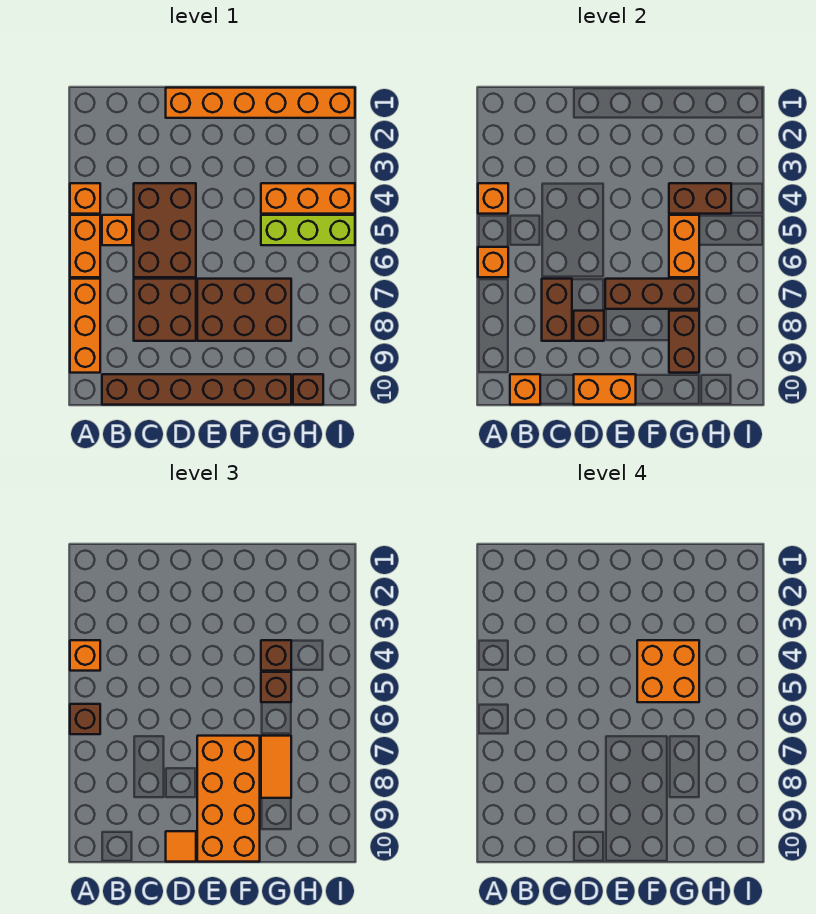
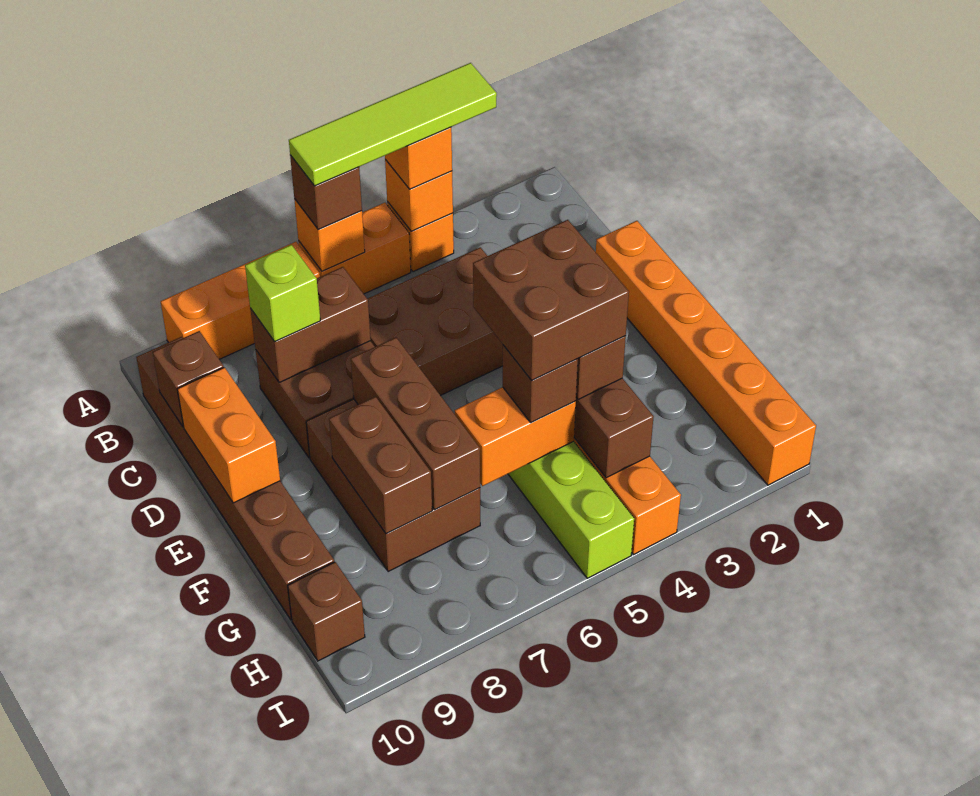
none -> lime 1x4 tile [289,63,497,186]
orange 1x1 brick [102,215,132,245] -> none
orange 1x1 brick [510,374,540,405] -> none
none -> lime 1x1 brick [245,245,320,342]
brown 1x1 brick [574,311,604,341] -> brown 1x1 brick moved to [153,331,224,427]
orange 1x1 tile [166,831,196,862] -> none
orange 2x4 brick [197,736,260,862] -> none
orange 2x2 brick [637,640,699,702] -> brown 2x2 brick [473,220,629,381]
orange 1x2 tile [261,736,291,798] -> none
brown 1x2 brick [669,311,699,373] -> brown 1x2 brick turned to [329,397,432,534]

